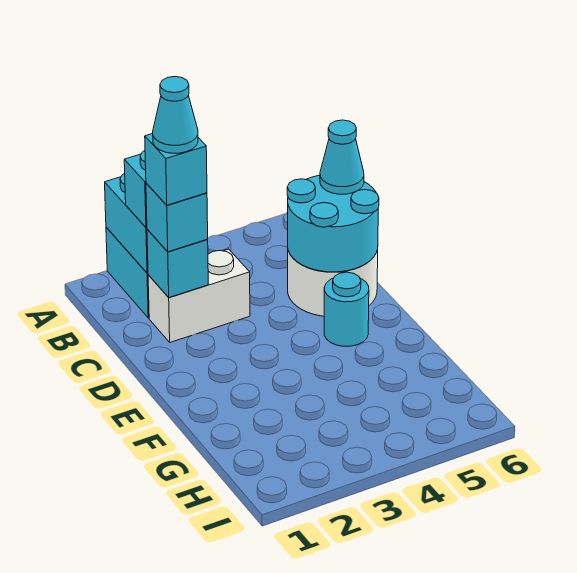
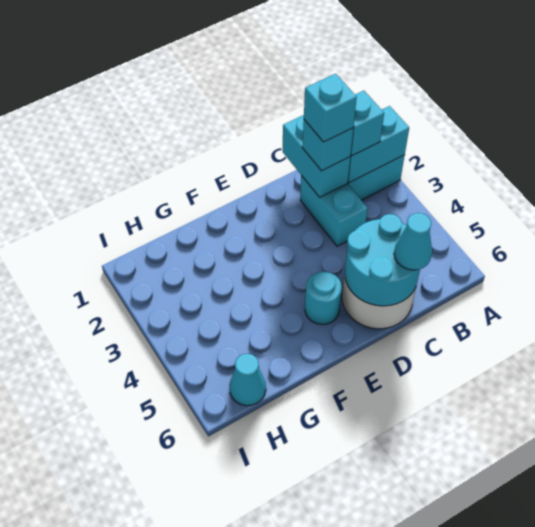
white 1x2 brick [148,249,250,342] -> cyan 1x2 brick [300,176,368,246]
cyan 1x1 brick [147,230,208,297] -> cyan 1x2 brick [283,115,350,197]
cyan 1x1 cone [153,77,198,153] -> cyan 1x1 cone moved to [229,354,266,406]

